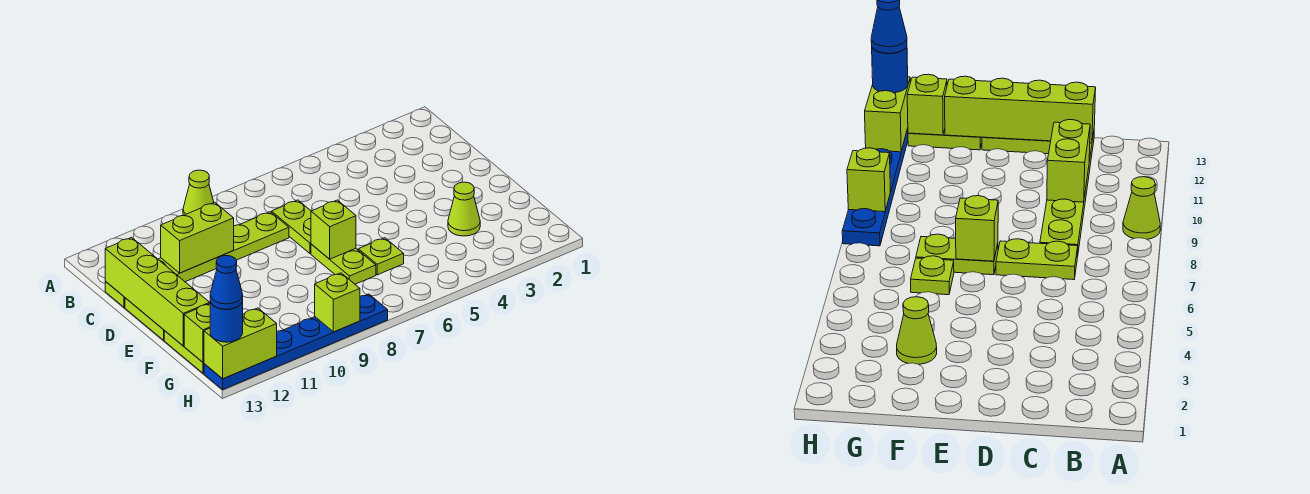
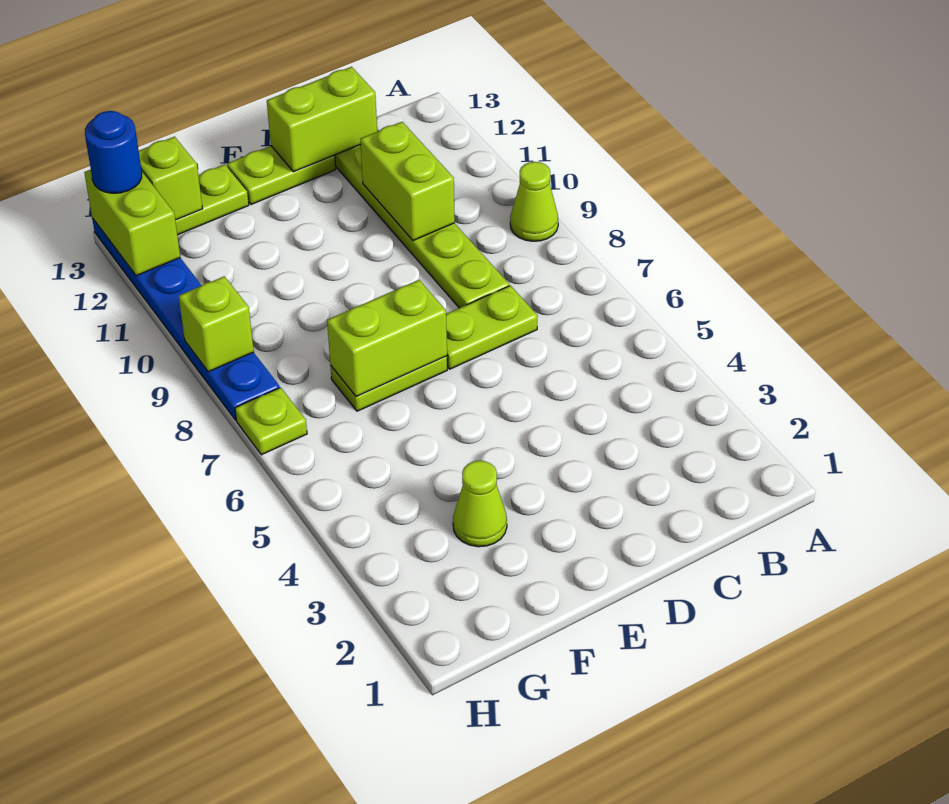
lime 1x4 brick [105,237,210,346] -> lime 1x2 brick [267,67,377,172]
lime 1x1 brick [311,200,356,259] -> lime 1x2 brick [327,280,447,397]
lime 1x1 plate [358,238,404,275] -> lime 1x1 plate moved to [235,387,307,455]
blue 1x1 cone [210,256,243,309] -> none

